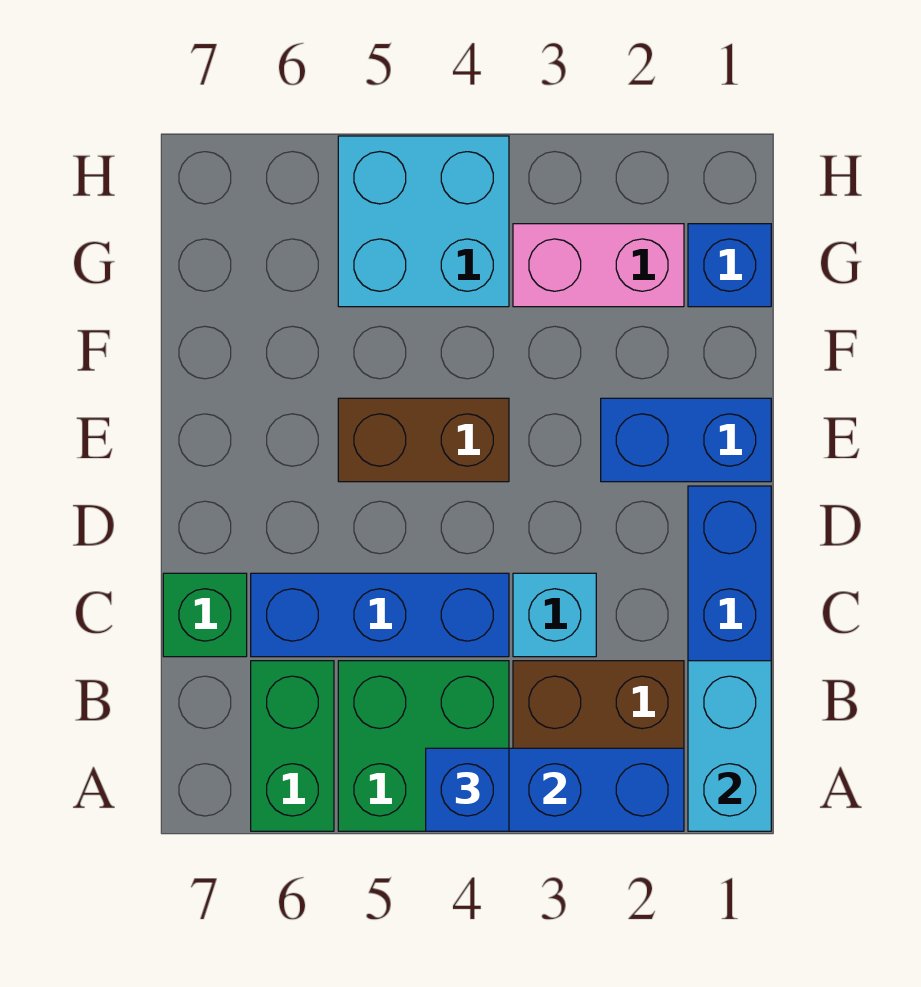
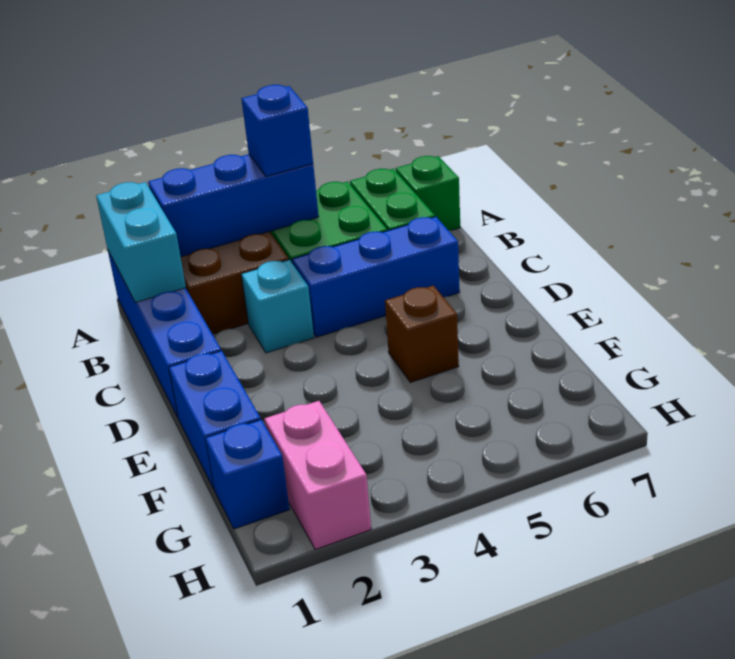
green 1x1 brick [163,573,247,657] -> green 1x1 brick moved to [396,156,460,230]
blue 1x2 brick [601,398,771,482] -> blue 1x2 brick turned to [169,351,261,489]
brown 1x2 brick [338,398,509,482] -> brown 1x1 brick [385,285,459,382]
pink 1x2 brick [513,224,684,307] -> pink 1x2 brick turned to [264,401,371,549]
cyan 2x2 brick [338,136,509,307] -> none

